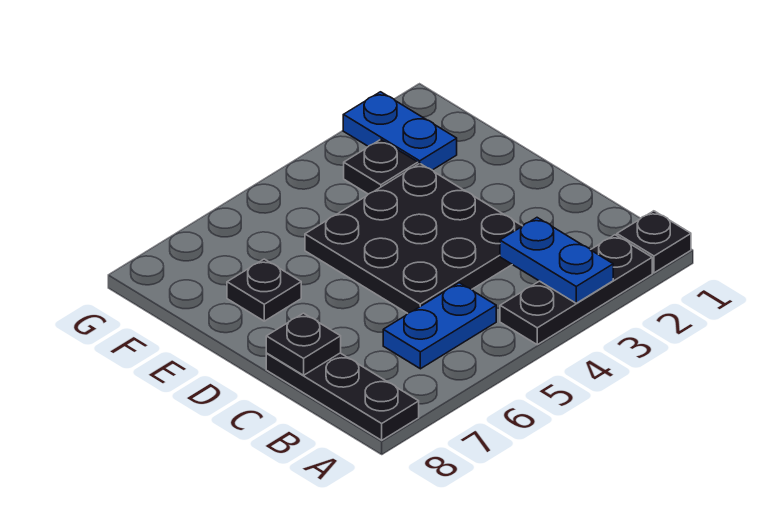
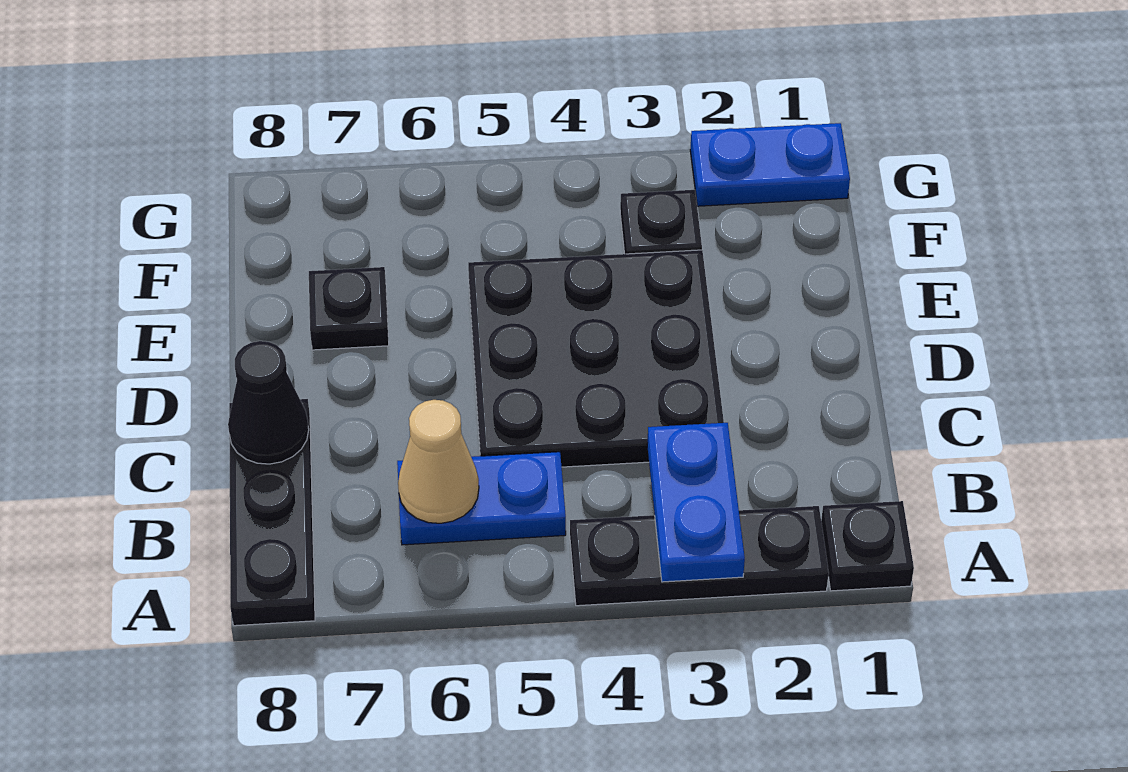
none -> tan 1x1 cone [398,400,479,523]
black 1x1 plate [266,313,341,375] -> black 1x1 cone [228,341,309,464]
blue 1x2 plate [343,92,457,170] -> blue 1x2 plate turned to [690,123,850,206]

